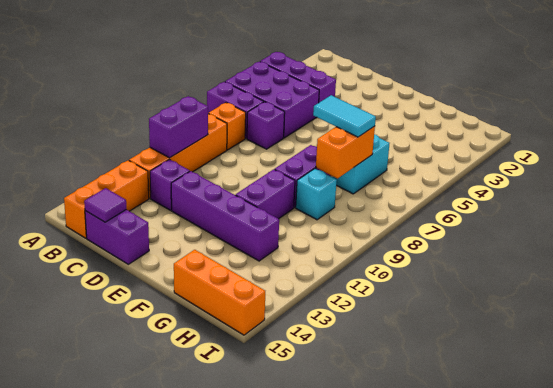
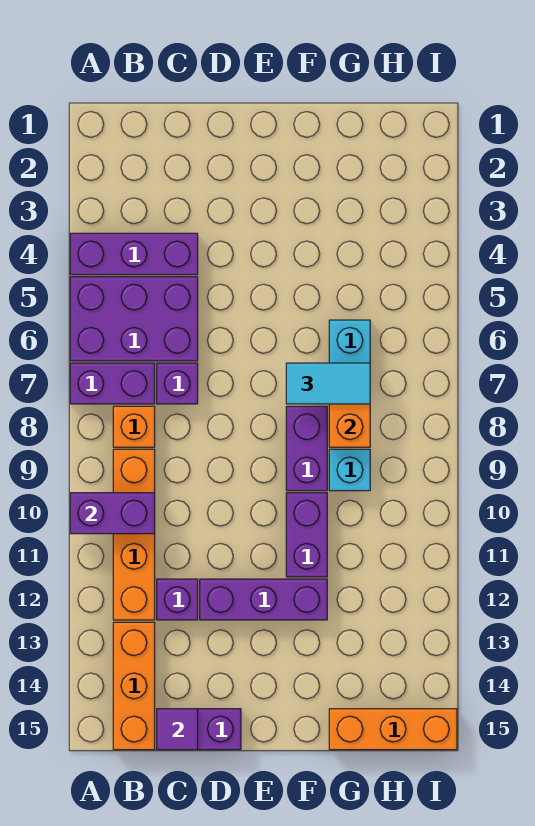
purple 1x2 brick [149,96,208,158] -> purple 1x2 brick turned to [70,493,155,534]
purple 1x4 brick [171,171,279,261] -> purple 1x3 brick [200,579,327,620]

